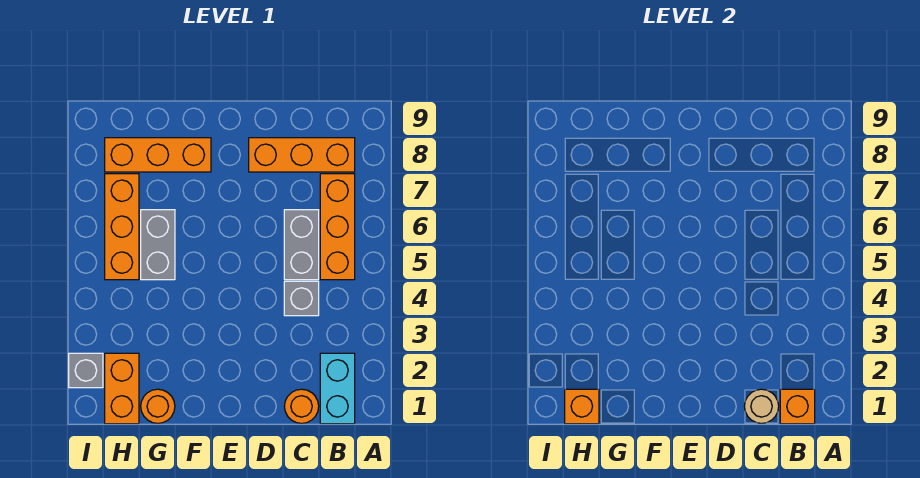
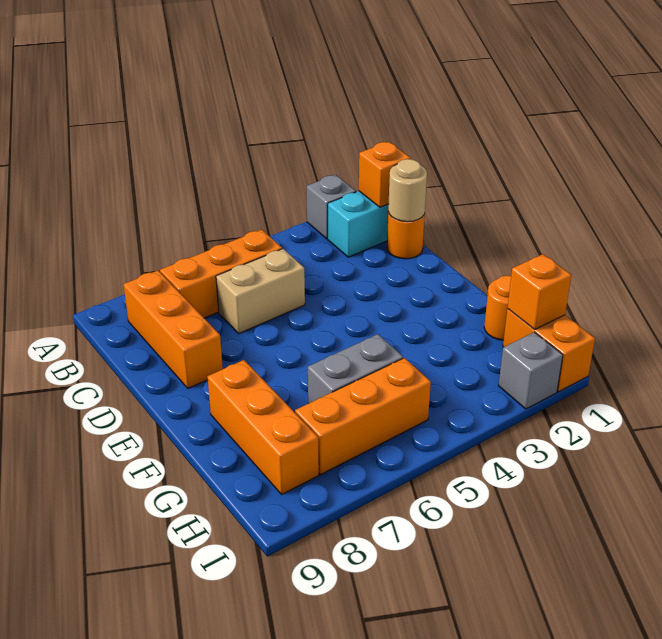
grey 1x1 brick [284,281,319,316] -> grey 1x1 brick moved to [306,175,356,239]
grey 1x2 brick [284,210,319,280] -> tan 1x2 brick [216,249,305,334]
orange 1x2 brick [105,353,139,424] -> orange 1x2 brick turned to [503,309,595,392]

